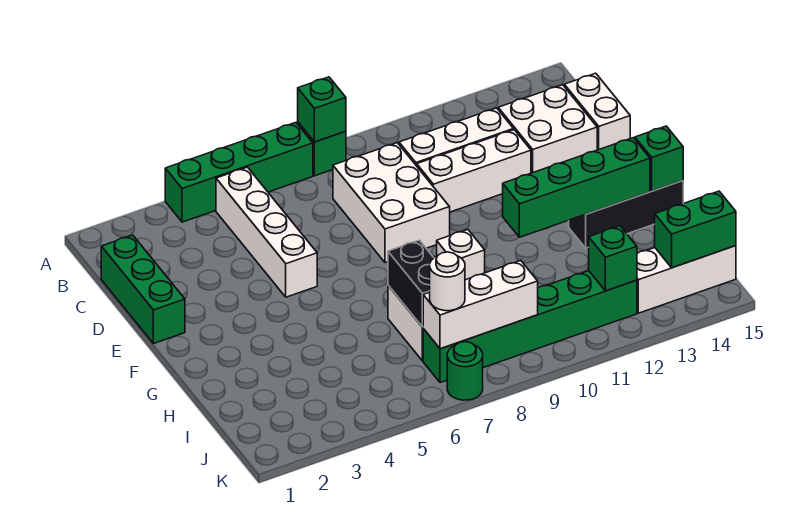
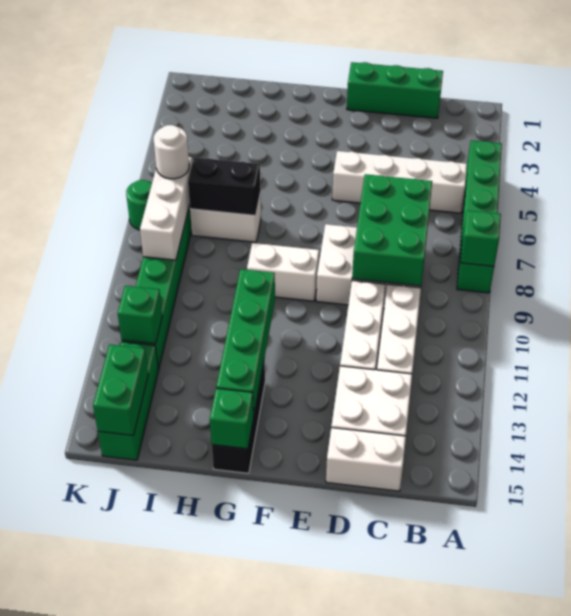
none -> green 2x3 brick [352,174,432,286]
white 1x1 brick [437,229,485,280] -> white 1x2 brick [247,243,319,301]
white 1x3 brick [637,246,736,313] -> green 1x3 brick [98,342,158,460]

